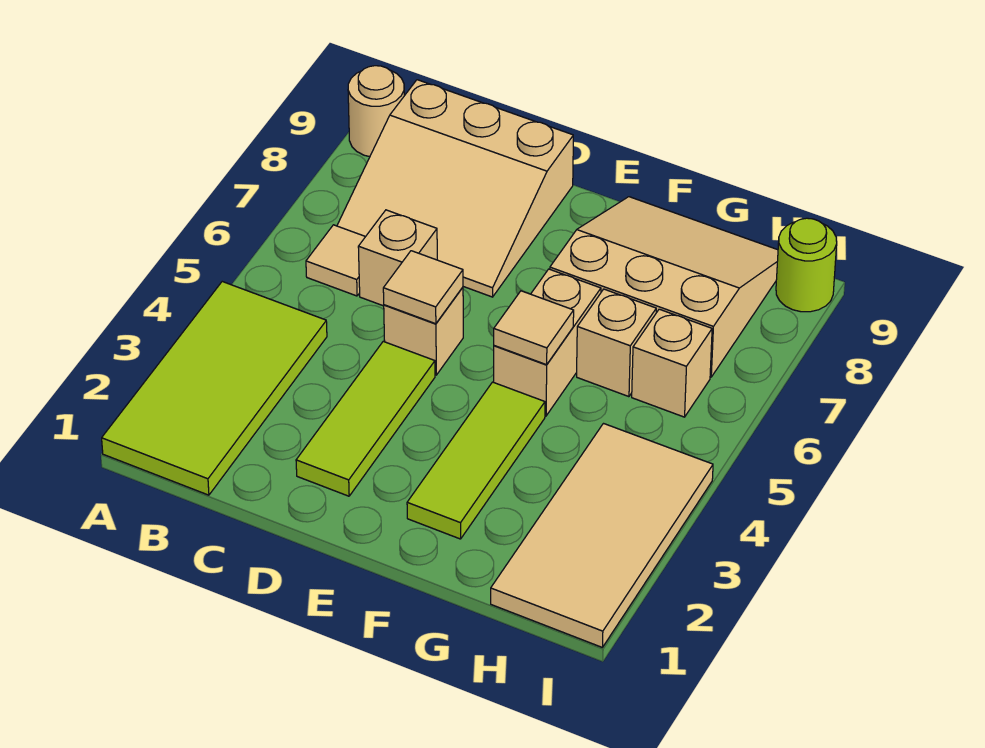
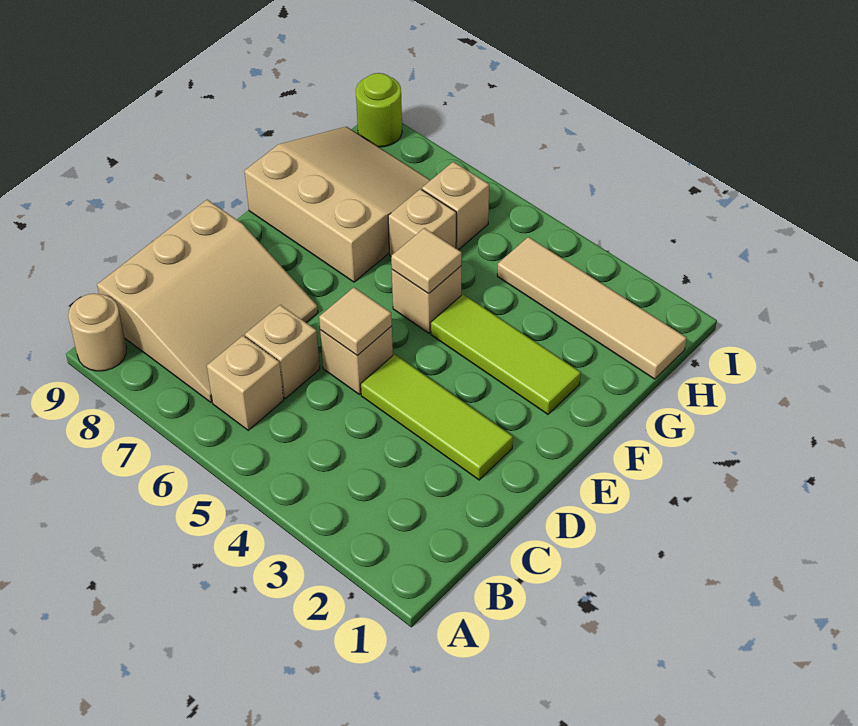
lime 2x4 tile [102,282,327,495] -> none
tan 1x1 tile [306,225,365,296] -> tan 1x1 brick [207,336,284,430]
tan 1x2 brick [494,269,601,416] -> tan 1x1 brick [392,266,461,333]
tan 3x3 slope [550,197,778,377] -> tan 3x3 slope turned to [244,127,430,282]
tan 2x4 tile [491,424,713,647] -> tan 1x4 tile [497,237,686,379]

